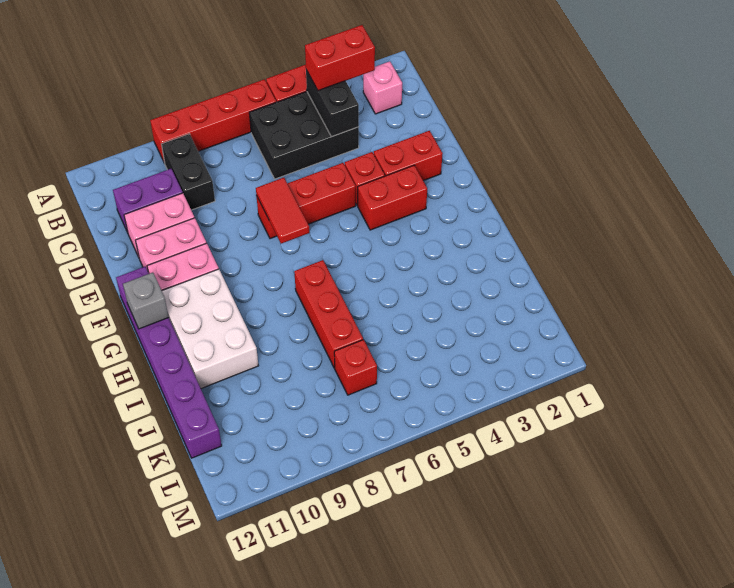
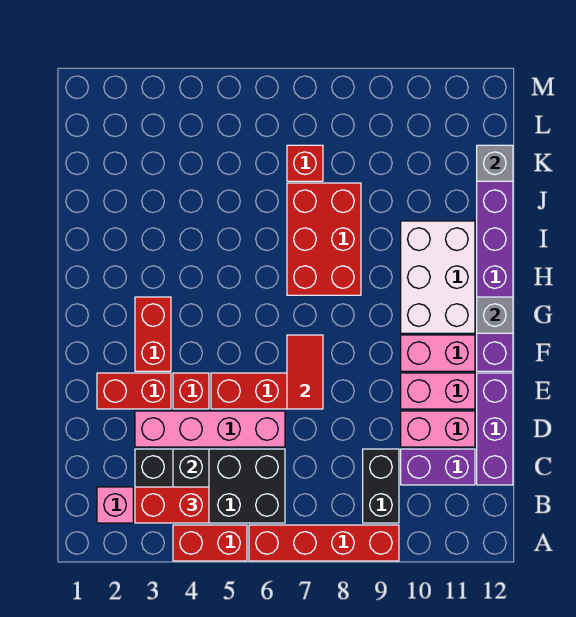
black 2x3 brick [249,91,359,179] -> black 2x4 brick [135,449,285,523]
none -> purple 1x3 brick [477,373,513,485]
none -> pink 1x4 brick [135,411,285,447]
red 1x2 brick [358,165,427,230] -> red 1x2 brick turned to [135,297,171,371]
red 1x3 brick [294,260,363,368] -> red 2x3 brick [287,183,361,295]
none -> grey 1x1 brick [477,145,513,181]

